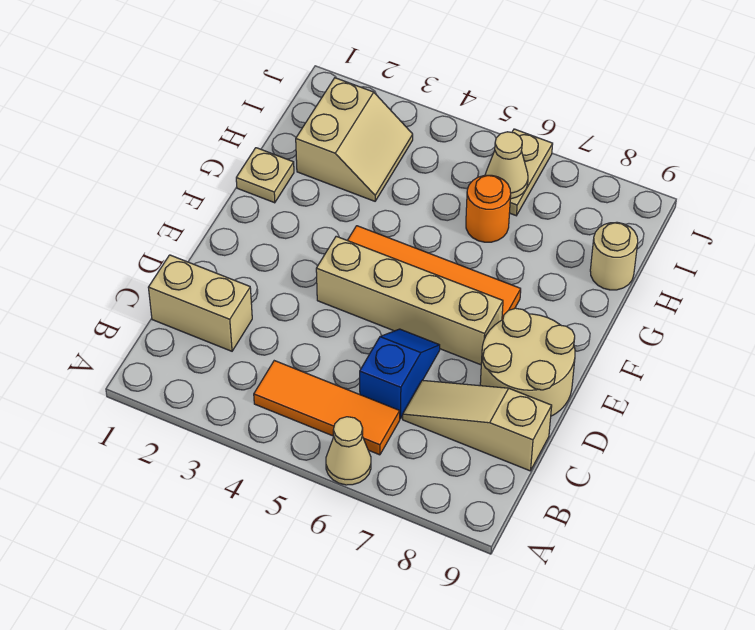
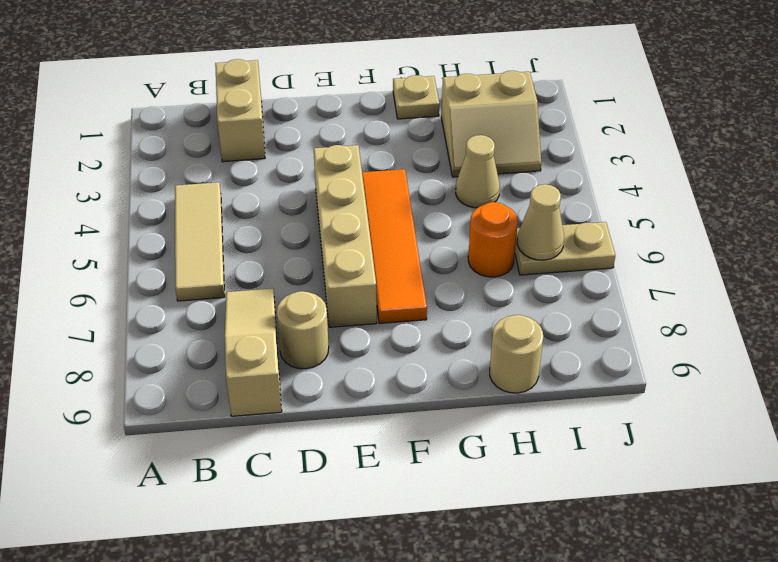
tan 1x1 cone [326,417,371,485] -> tan 1x1 cone moved to [456,135,500,208]
orange 1x3 tile [254,361,400,455] -> tan 1x3 tile [175,182,225,301]
blue 1x2 slope [360,329,440,419] -> none
tan 2x2 round brick [480,308,575,416] -> tan 1x1 round brick [277,291,329,369]

